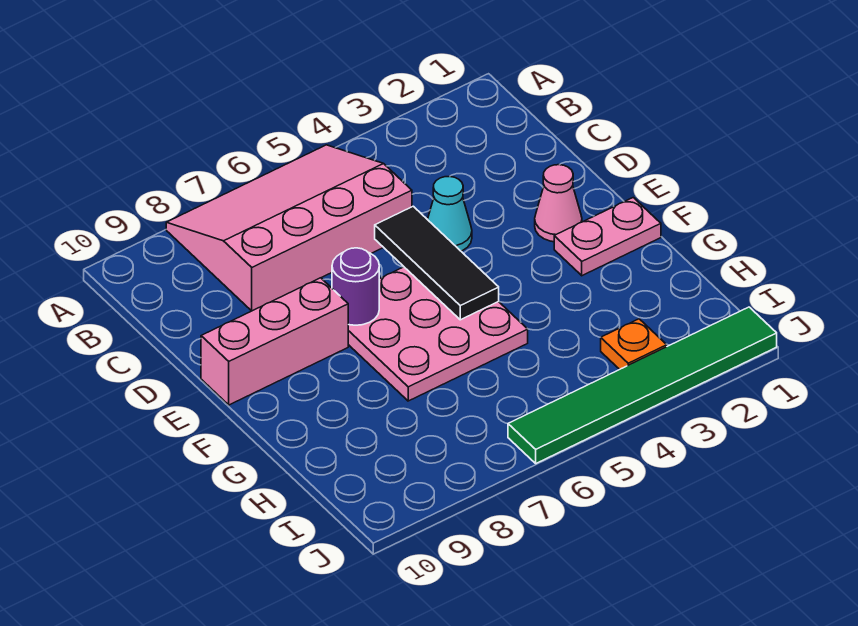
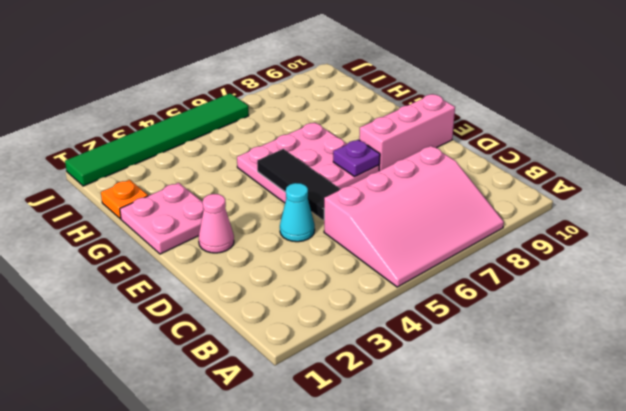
purple 1x1 round brick [332,248,379,325] -> purple 1x1 plate [333,140,380,176]
pink 1x2 plate [554,198,661,276] -> pink 2x2 plate [120,183,204,254]
orange 1x1 plate [601,319,667,369] -> orange 1x1 plate moved to [101,180,148,219]

